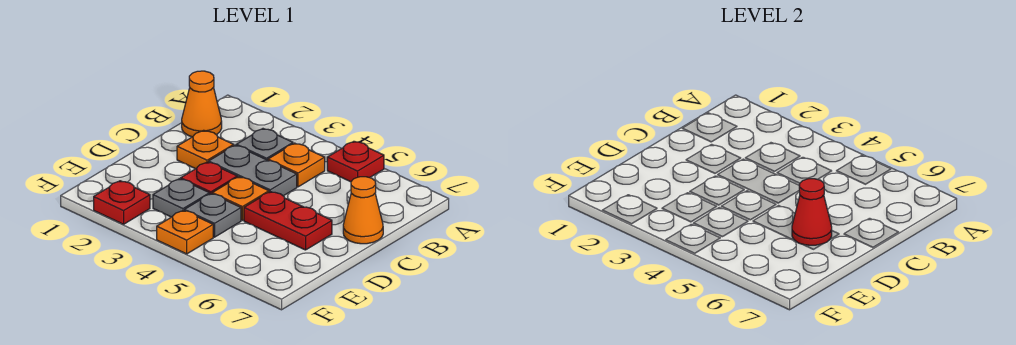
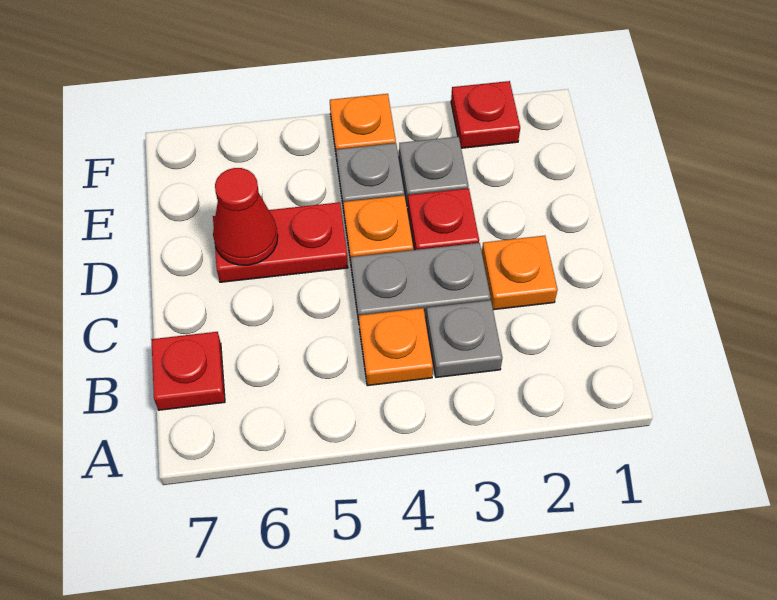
red 1x1 plate [327,141,384,182] -> red 1x1 plate moved to [152,332,225,410]
orange 1x1 cone [182,71,222,137] -> none
orange 1x1 cone [343,177,383,244] -> none

